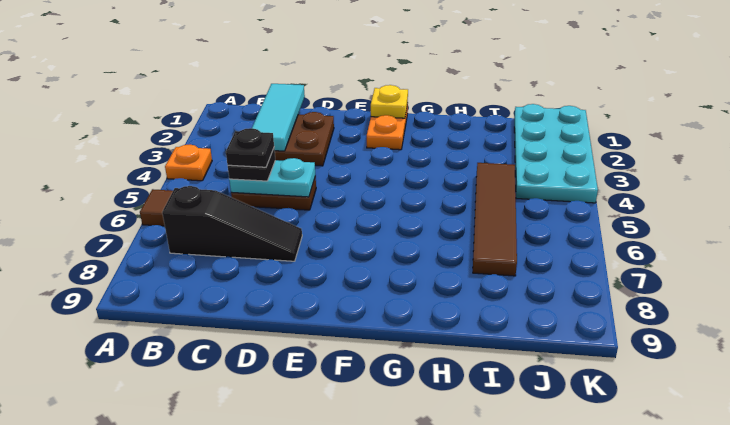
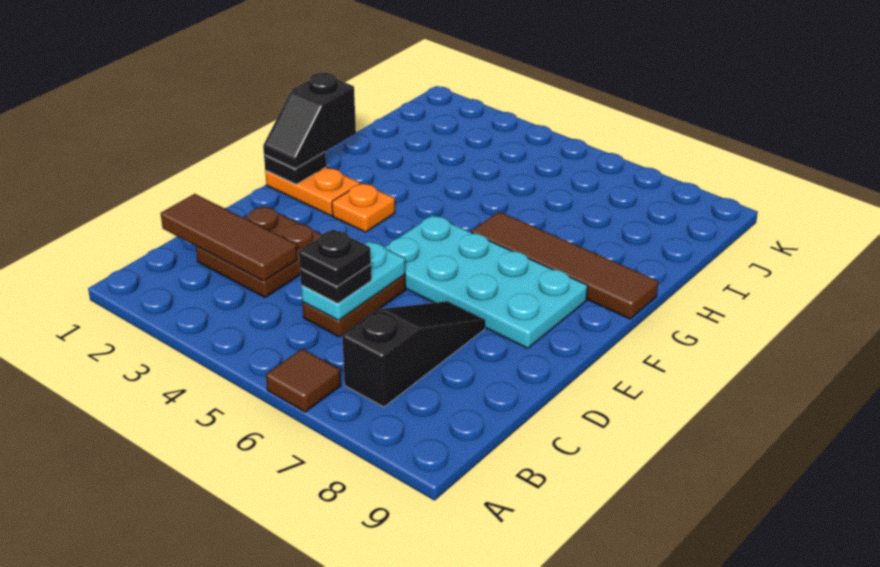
orange 1x1 plate [165,145,212,181] -> orange 1x1 plate moved to [332,183,395,232]
cyan 1x3 tile [252,84,305,151] -> brown 1x3 tile [161,194,297,281]
yellow 1x1 plate [371,85,408,118] -> black 1x1 plate [264,152,326,184]
none -> black 1x2 slope [263,73,356,168]
brown 1x4 tile [473,163,517,276] -> brown 1x4 tile moved to [471,212,658,319]
cyan 2x4 plate [514,104,598,203] -> cyan 2x4 plate moved to [384,215,588,348]

